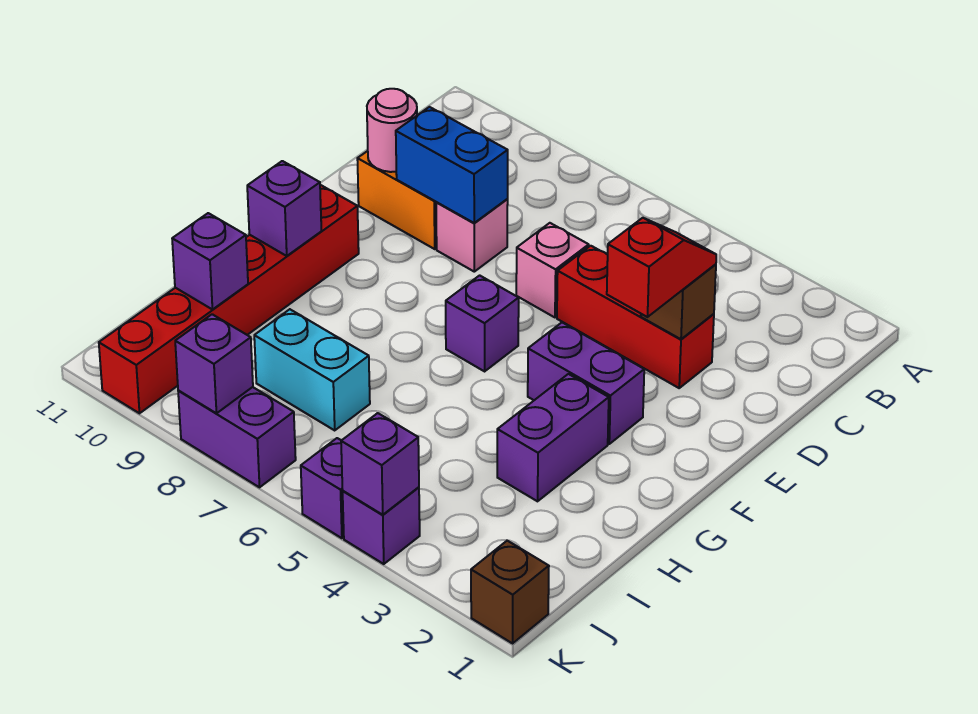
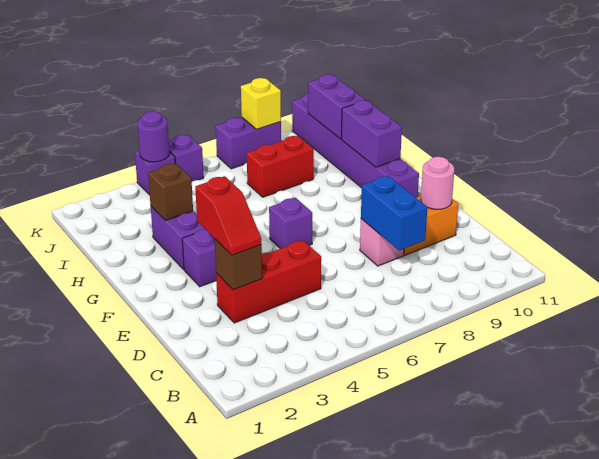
pink 1x1 brick [516,223,589,317] -> none
blue 1x2 brick [396,107,508,223] -> blue 1x2 brick turned to [361,176,427,250]
red 1x6 brick [99,185,359,413] -> purple 1x6 brick [292,94,419,198]
purple 1x1 brick [247,161,321,256] -> purple 1x2 brick [341,100,402,167]
cyan 1x2 brick [254,309,370,430] -> red 1x2 brick [247,136,314,197]
purple 1x1 brick [172,213,248,309] -> purple 1x2 brick [308,74,365,139]
brown 1x1 brick [471,541,549,643] -> brown 1x1 brick moved to [148,164,193,220]
purple 1x1 brick [341,413,419,515] -> purple 1x1 round brick [138,111,169,162]
purple 1x1 brick [175,314,253,413] -> yellow 1x1 brick [241,78,281,129]

